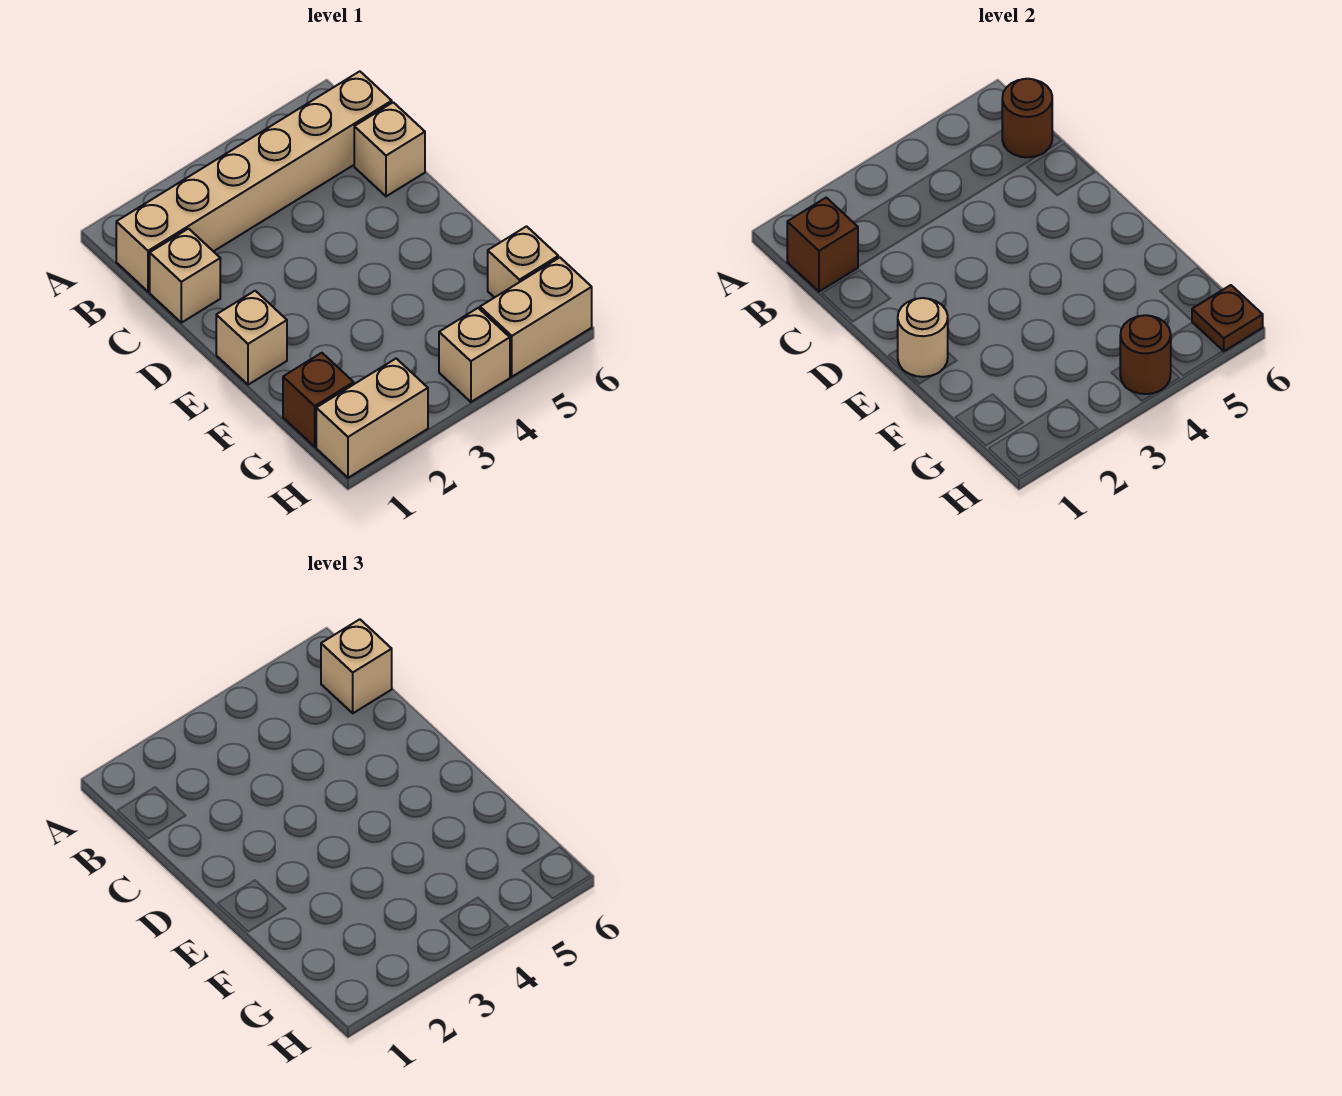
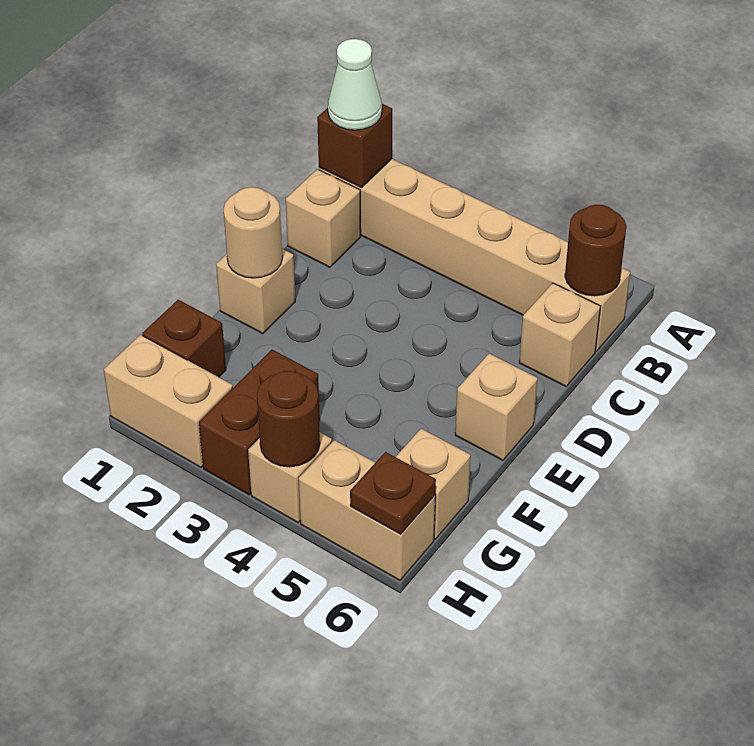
none -> white 1x1 cone [328,39,382,130]
tan 1x1 brick [321,619,392,713] -> tan 1x1 brick moved to [455,354,538,460]
none -> brown 1x2 brick [199,350,320,495]

